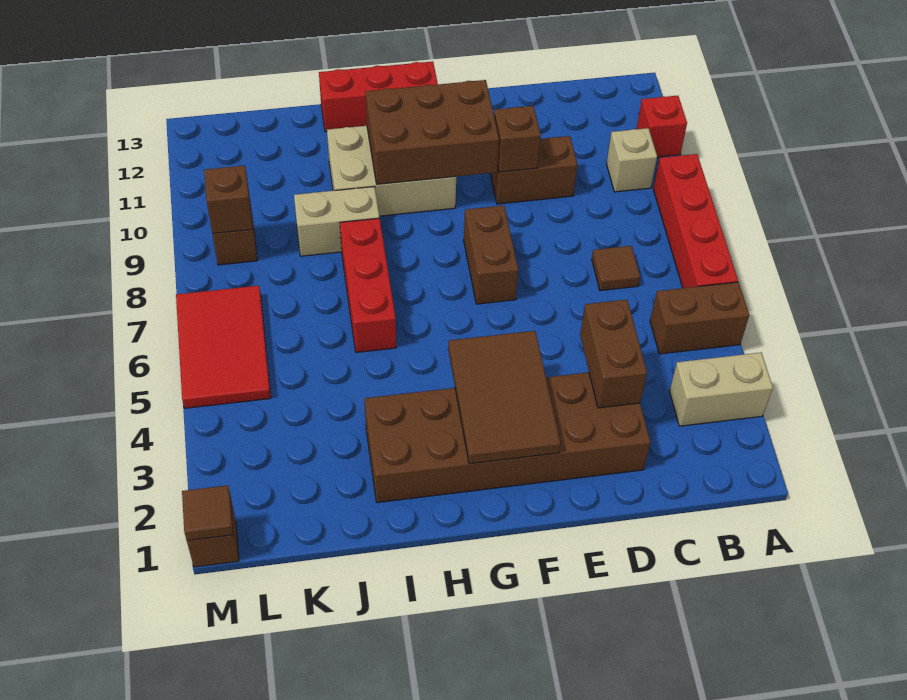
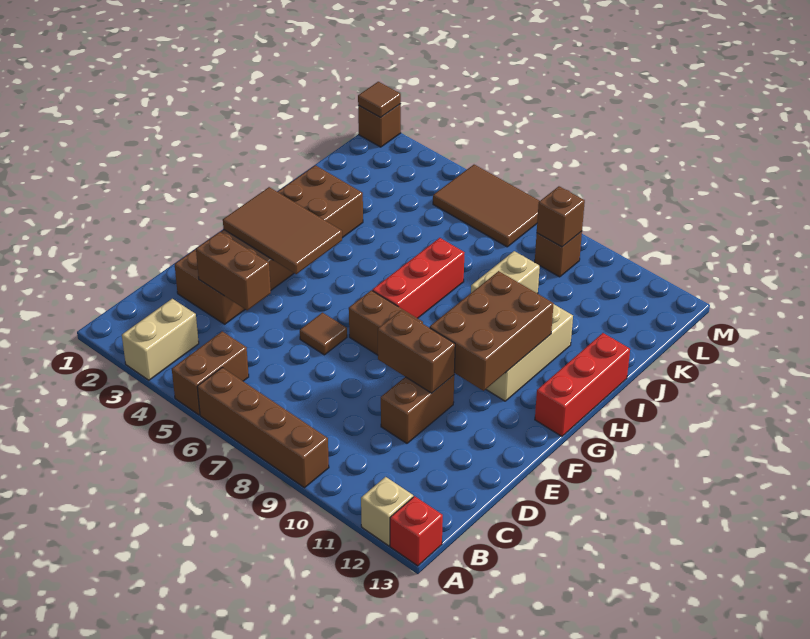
red 1x4 brick [653,154,738,288] -> brown 1x4 brick [197,368,329,488]
red 1x1 brick [637,96,687,157] -> red 1x1 brick moved to [390,496,443,566]
tan 1x1 brick [606,128,657,192] -> tan 1x1 brick moved to [361,477,413,546]
brown 1x1 tile [592,246,640,291] -> brown 1x1 tile moved to [300,313,347,355]
brown 1x1 brick [494,106,541,172] -> brown 1x2 brick [378,311,455,393]
red 1x3 brick [340,218,396,352] -> red 1x3 brick turned to [372,238,465,318]
red 2x3 tile [176,286,271,408] -> brown 2x3 tile [433,165,539,247]

